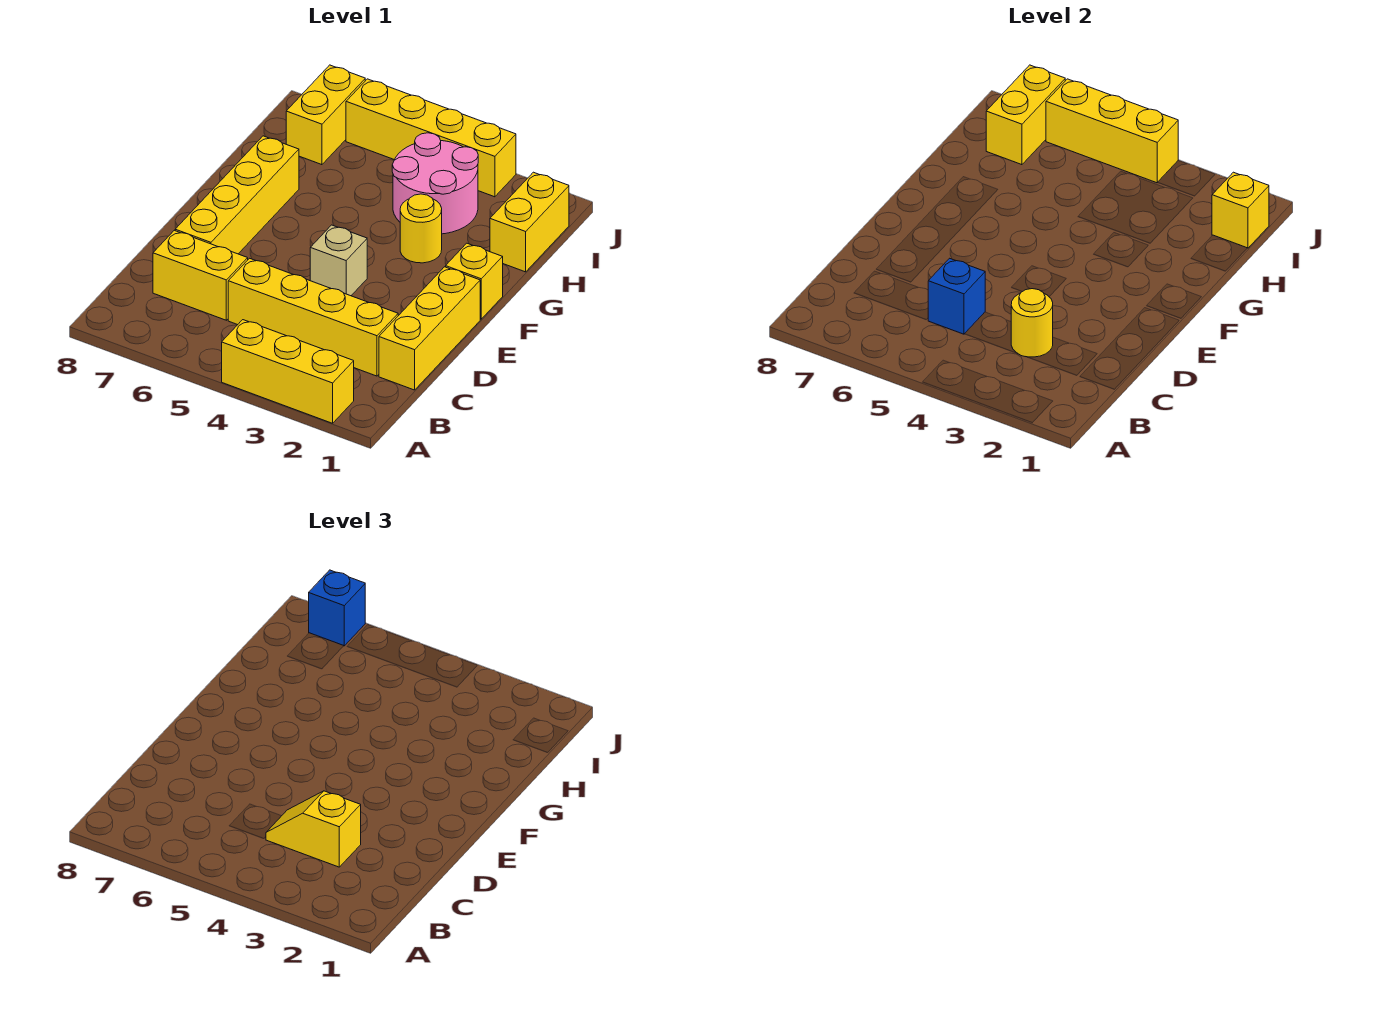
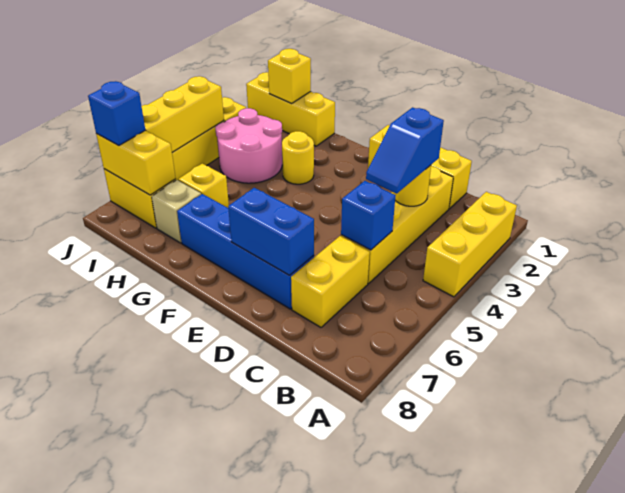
yellow 1x2 slope [266,791,361,867] -> blue 1x2 slope [366,107,444,194]
yellow 1x4 brick [175,136,299,254] -> blue 1x4 brick [177,194,314,309]
none -> blue 1x2 brick [228,188,314,275]
tan 1x1 brick [310,225,367,296] -> tan 1x1 brick moved to [152,180,201,243]
yellow 1x1 brick [446,243,503,319] -> yellow 1x1 brick moved to [178,164,229,208]
yellow 1x2 brick [490,172,569,272] -> yellow 1x3 brick [246,72,335,146]

